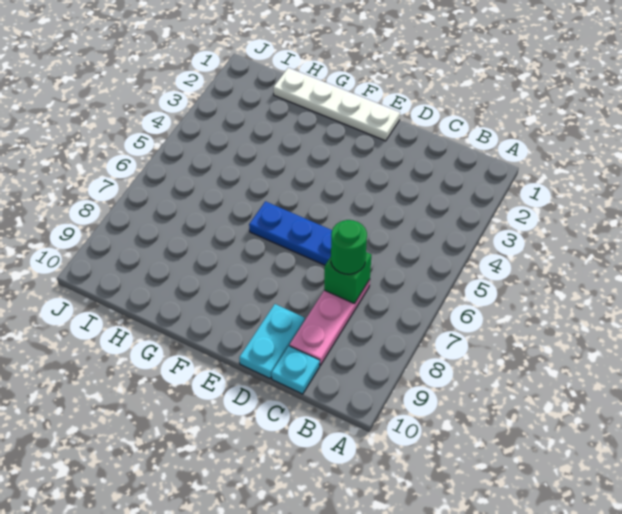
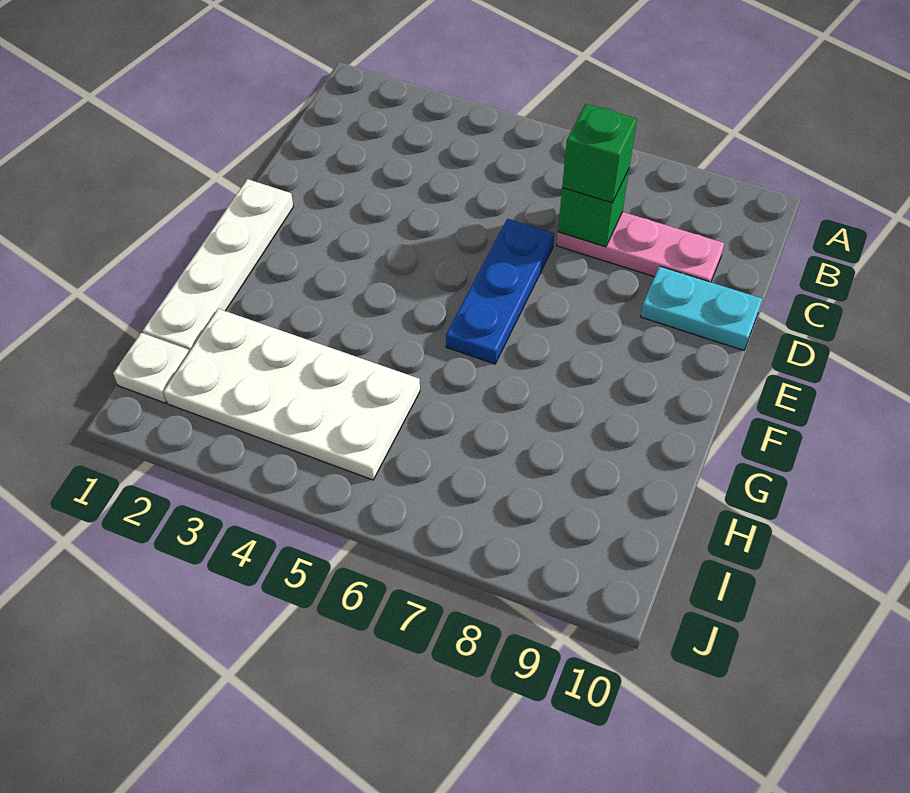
green 1x1 round brick [331,220,367,274] -> green 1x1 brick [562,104,637,203]
cyan 1x1 plate [272,346,320,394] -> none
none -> white 2x4 plate [163,309,420,480]
none -> white 1x1 plate [113,333,189,403]

